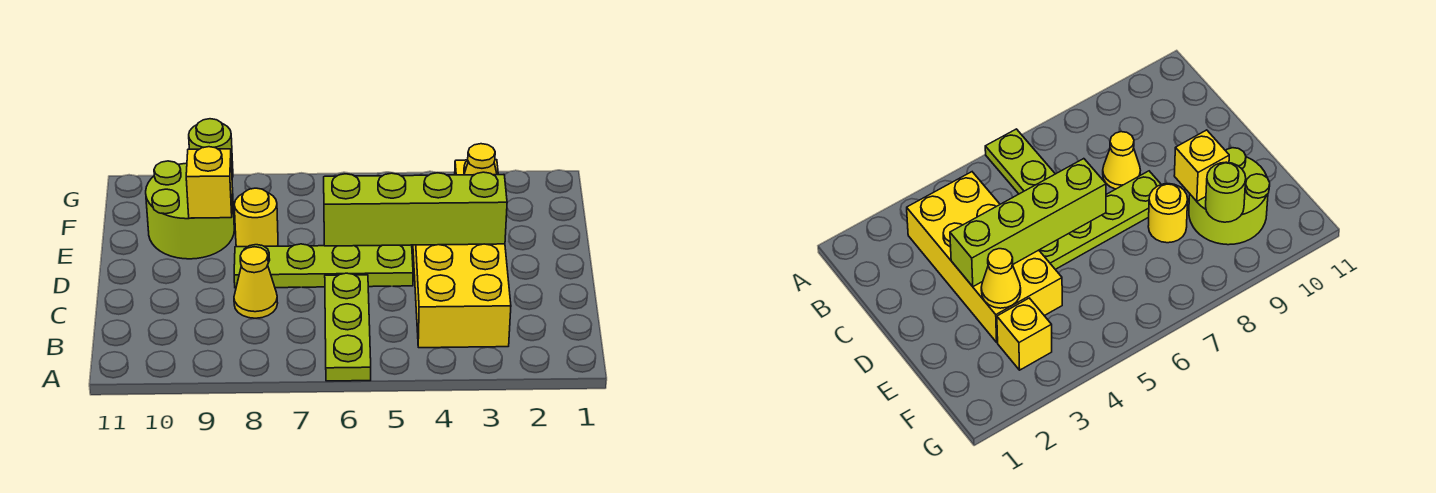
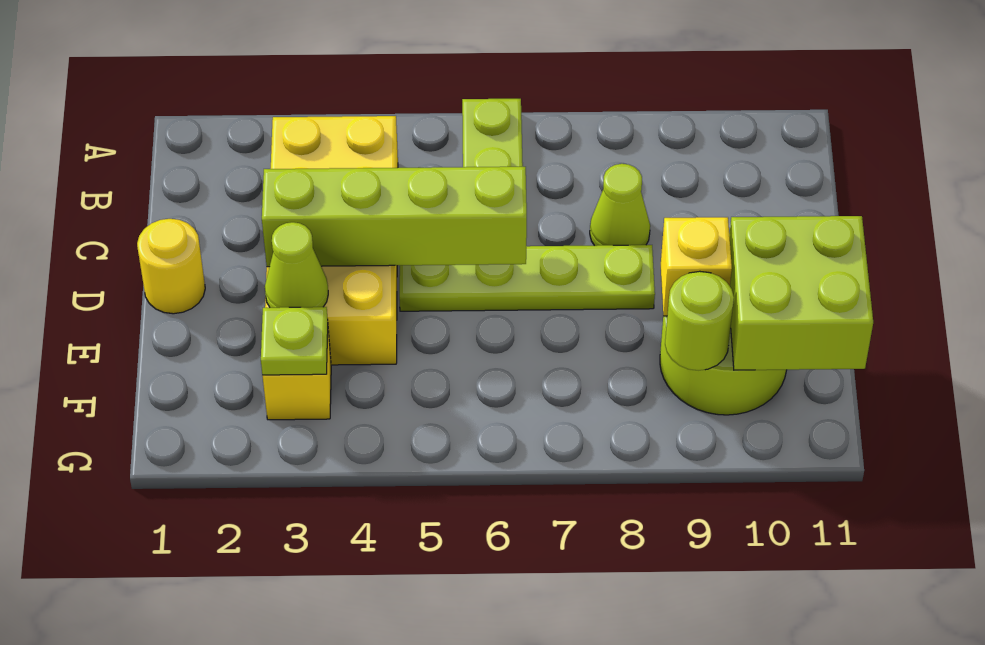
yellow 1x1 cone [234,247,278,318] -> lime 1x1 cone [590,164,650,246]
yellow 1x1 cone [464,144,497,175] -> lime 1x1 cone [265,222,328,308]
yellow 1x1 round brick [234,188,278,247] -> yellow 1x1 round brick moved to [137,219,205,314]
none -> lime 2x2 brick [729,216,873,370]
none -> lime 1x1 plate [261,307,328,375]

